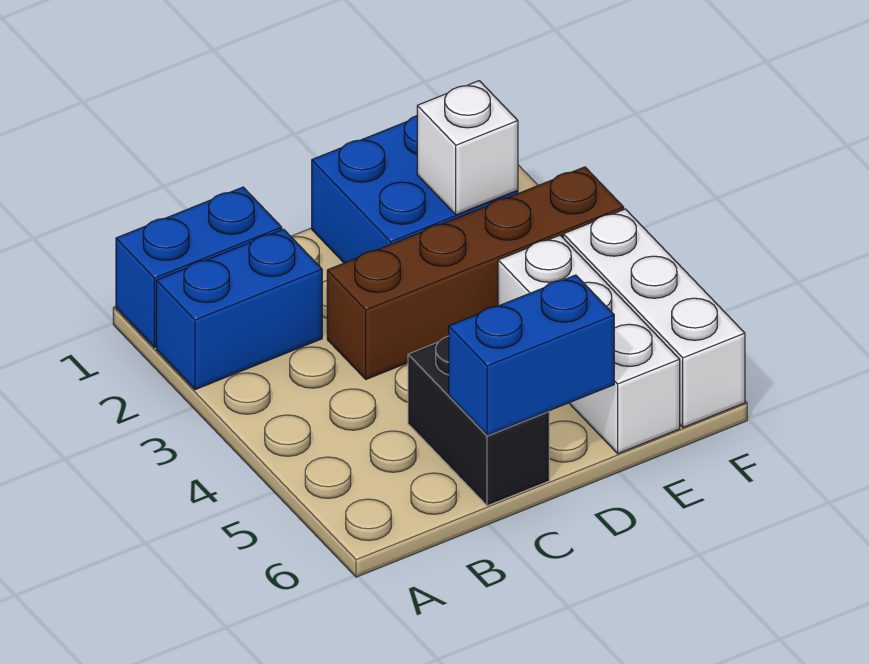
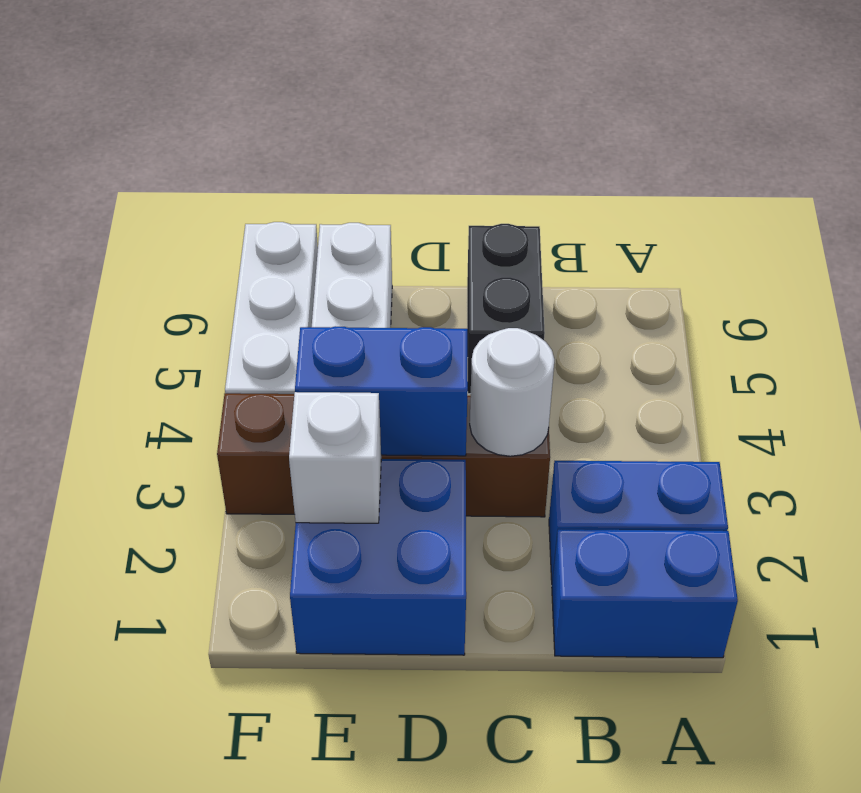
none -> white 1x1 round brick [470,328,554,456]
blue 1x2 brick [449,275,614,435] -> blue 1x2 brick moved to [295,326,468,456]

